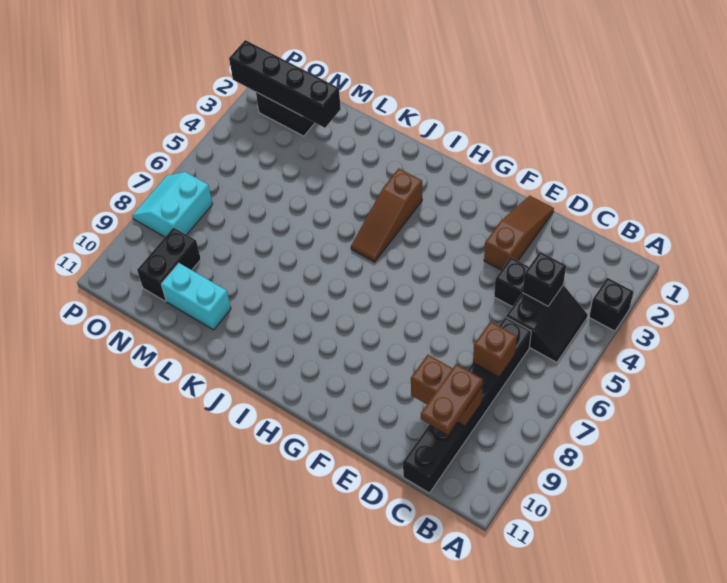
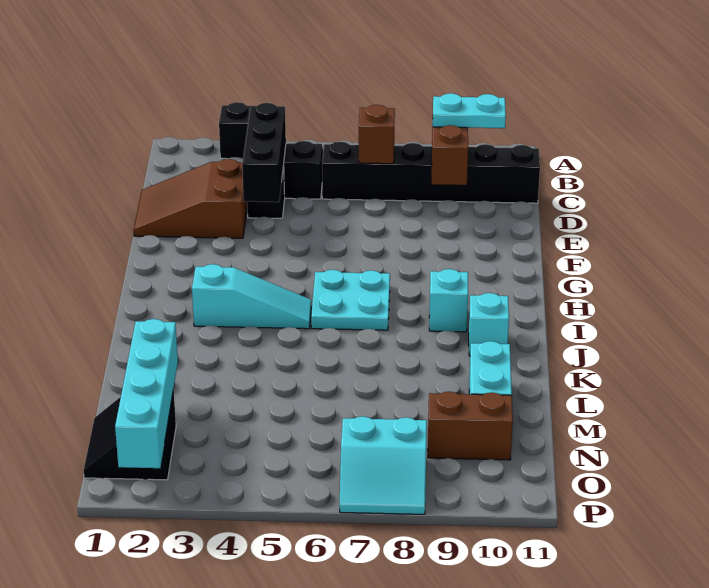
black 1x1 brick [522,252,566,306] -> black 1x3 brick [242,103,286,202]
brown 1x2 plate [421,364,483,435] -> cyan 1x2 plate [433,93,506,128]
brown 1x3 slope [484,196,554,270] -> brown 2x3 slope [134,159,247,238]
none -> cyan 2x2 plate [311,270,390,330]
brown 1x3 slope [351,168,422,262] -> cyan 1x3 slope [192,264,311,329]
none -> cyan 1x1 brick [429,269,468,332]
none -> cyan 1x1 brick [469,293,509,356]
black 1x4 brick [229,40,341,128] -> cyan 1x4 brick [115,319,178,468]
black 1x2 brick [137,227,201,301] -> brown 1x2 brick [428,391,513,460]

